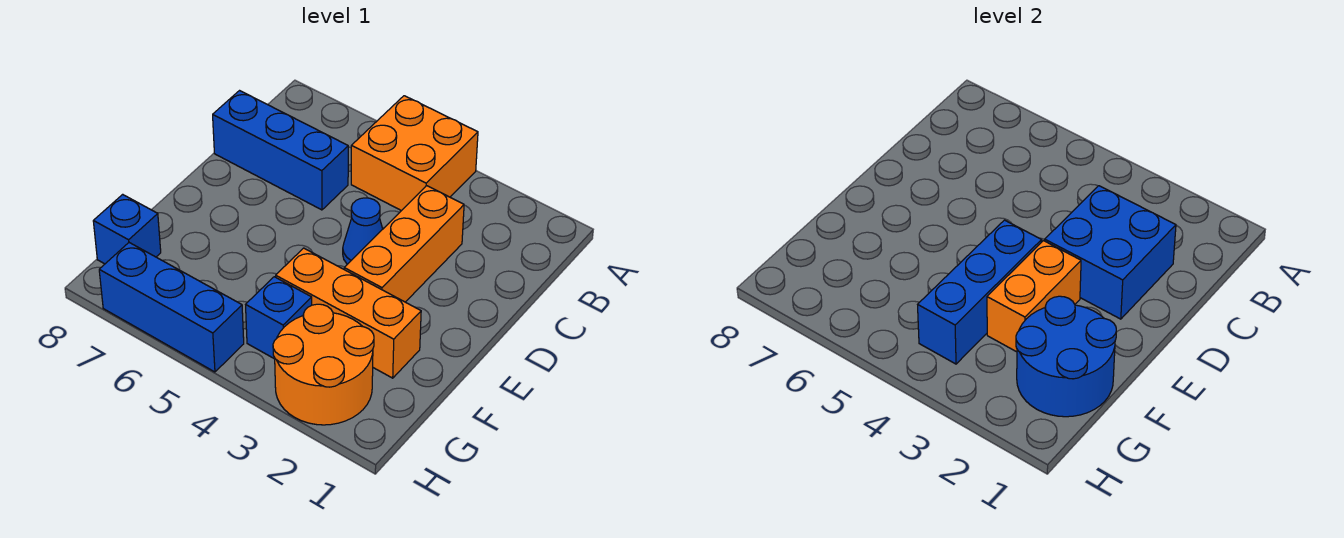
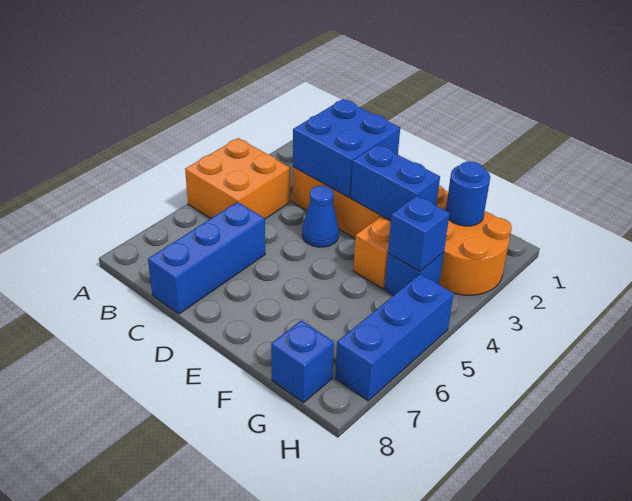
orange 1x2 brick [987,241,1081,352] -> blue 1x2 brick [351,144,440,221]
blue 1x3 brick [918,220,1042,364] -> blue 1x1 brick [388,196,450,271]
blue 2x2 round brick [1016,296,1116,417] -> blue 1x1 round brick [446,162,490,226]

